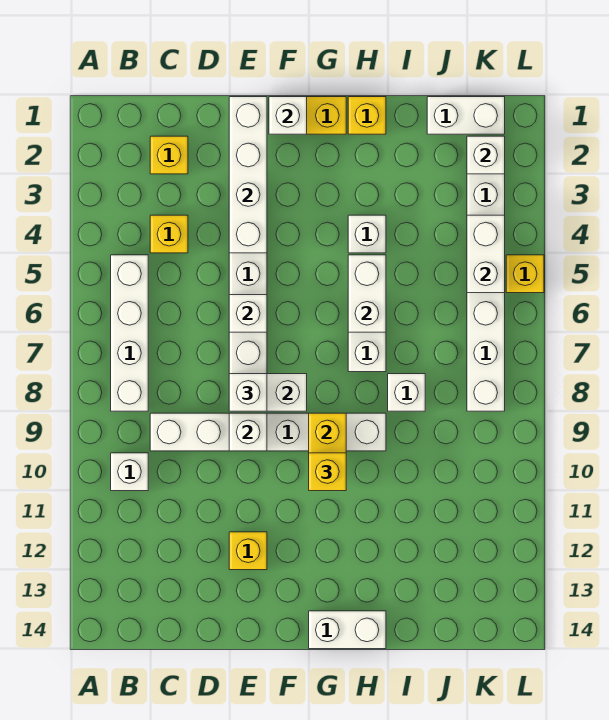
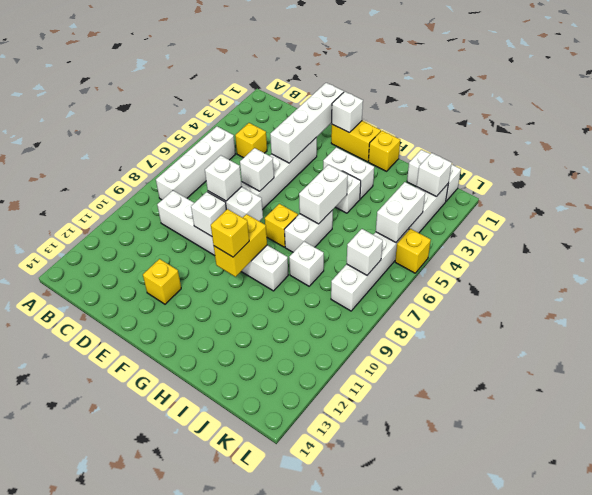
white 1x1 brick [111,453,148,491] -> white 1x1 brick moved to [347,229,383,275]
yellow 1x1 brick [150,136,188,174] -> yellow 1x1 brick moved to [265,204,298,247]
white 1x2 brick [309,611,386,649] -> white 1x2 brick moved to [323,147,374,199]

